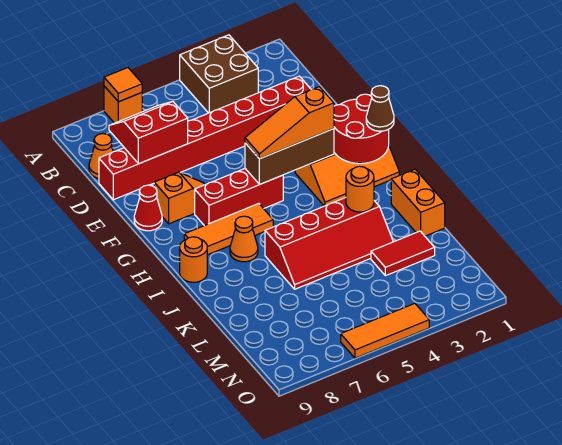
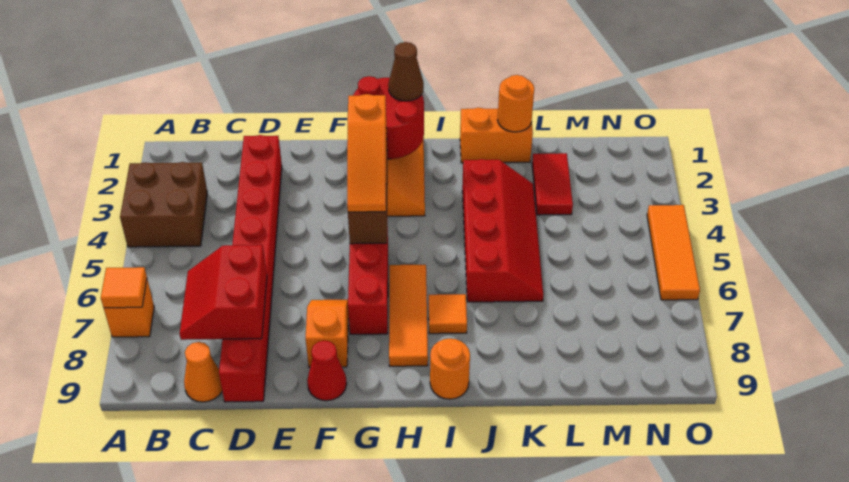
orange 1x1 cone [230,216,258,262] -> orange 1x1 tile [429,294,467,334]
orange 1x1 round brick [346,166,374,212] -> orange 1x1 round brick moved to [498,75,534,132]

